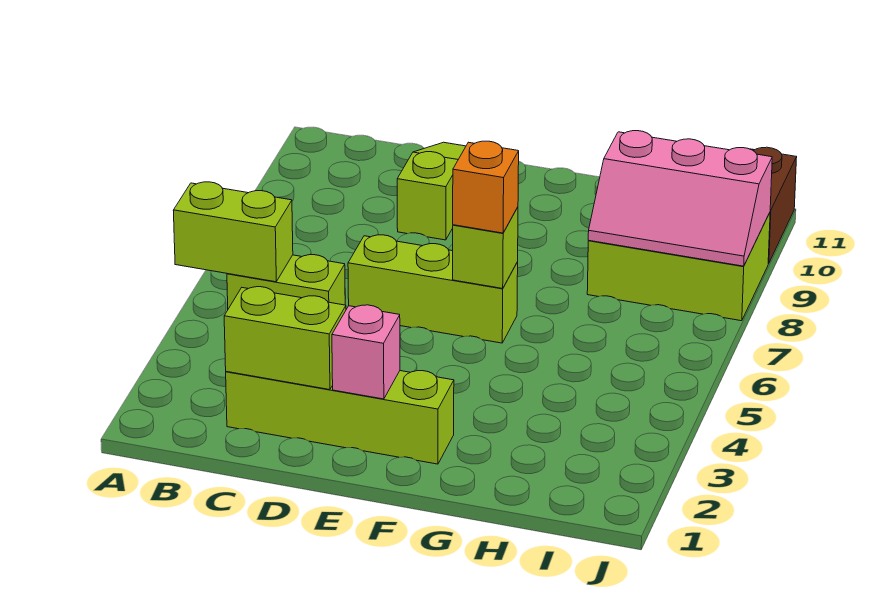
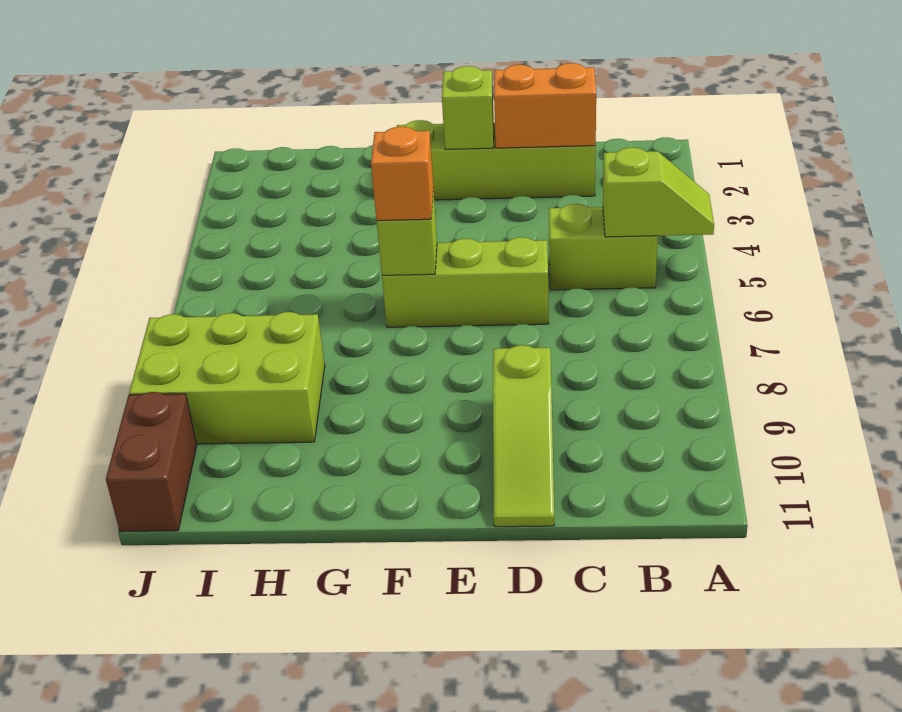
lime 1x2 brick [173,182,293,282] -> lime 1x2 slope [603,148,714,237]
lime 1x2 brick [224,287,346,390] -> orange 1x2 brick [494,63,596,148]
pink 1x1 brick [332,305,400,399] -> lime 1x1 brick [442,66,494,149]
pink 2x3 slope [588,131,772,266] -> none

